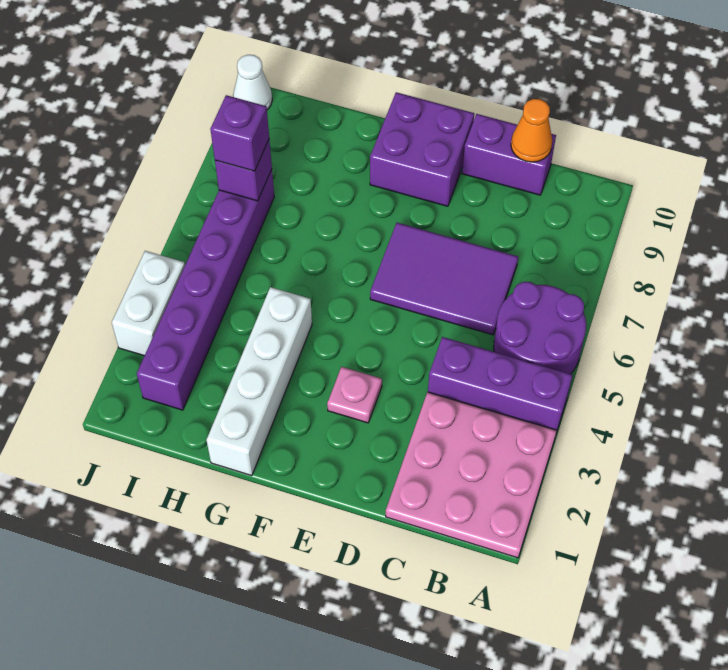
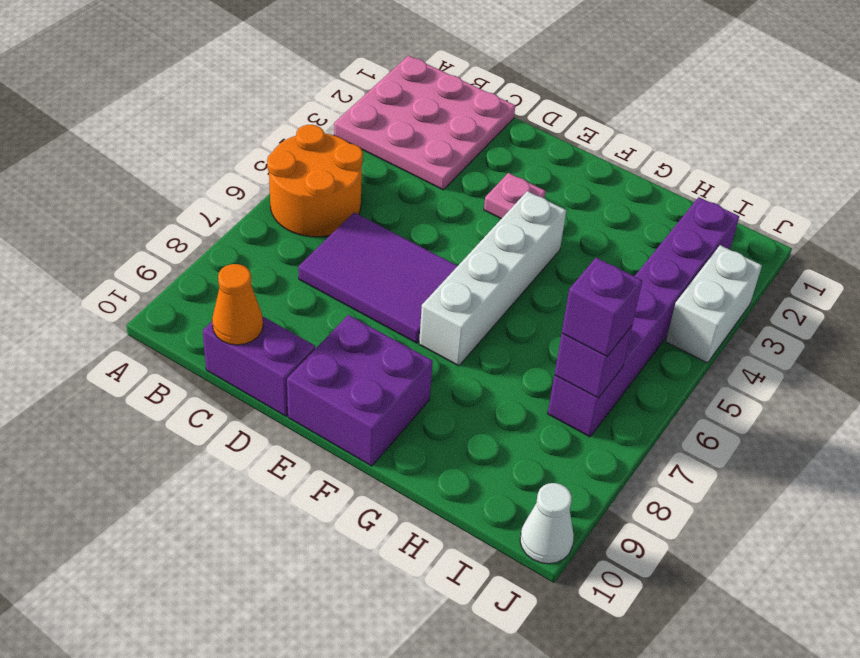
purple 1x3 brick [428,337,573,430] -> none
purple 2x2 round brick [494,282,586,374] -> orange 2x2 round brick [267,125,363,237]
white 1x4 brick [206,287,312,476] -> white 1x4 brick moved to [419,191,566,366]

